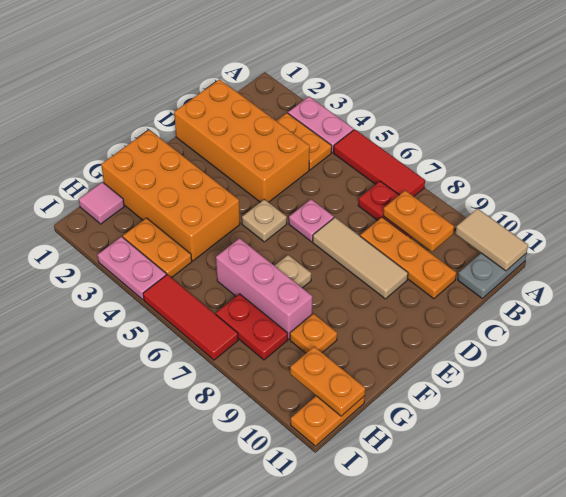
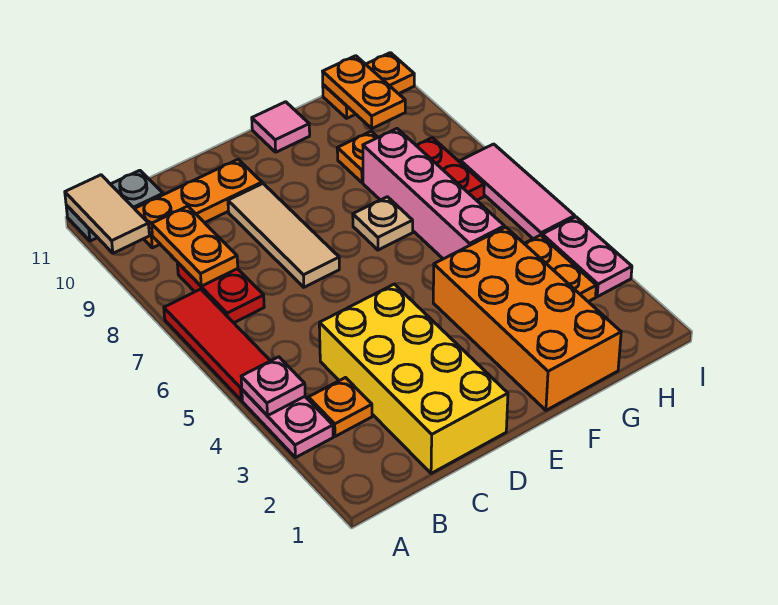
orange 1x2 plate [277,113,332,170] -> orange 1x1 plate [308,378,372,436]
orange 2x4 brick [174,79,310,202] -> yellow 2x4 brick [319,284,508,473]
orange 1x3 plate [360,217,456,299] -> orange 1x3 plate turned to [135,159,262,248]
pink 1x1 plate [289,199,334,242] -> pink 1x1 plate moved to [241,357,305,416]
tan 1x1 plate [242,199,287,242] -> none
pink 1x3 brick [216,238,312,339] -> pink 1x4 brick [363,129,504,259]
pink 1x1 tile [79,182,124,224] -> pink 1x1 tile moved to [252,102,310,152]
red 1x3 tile [143,275,238,360] -> pink 1x3 tile [460,144,575,239]

